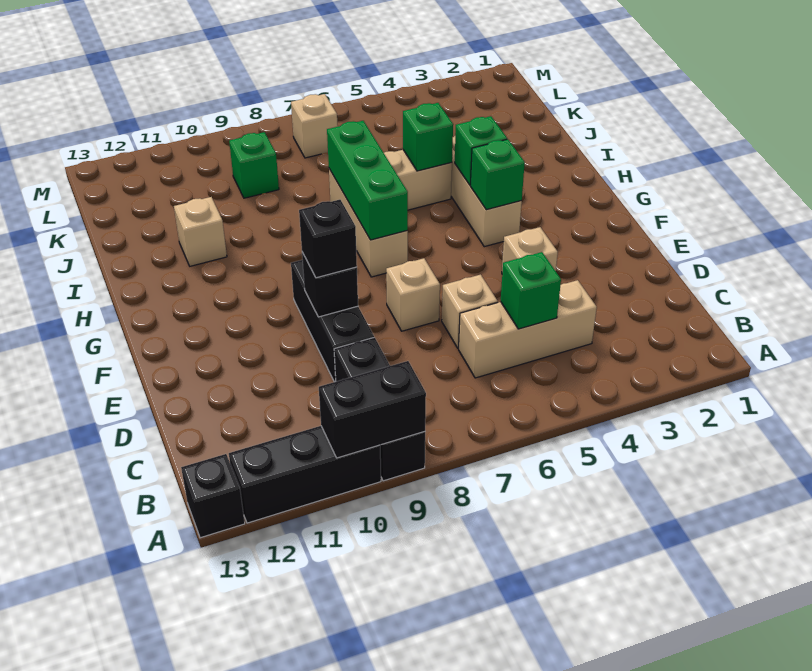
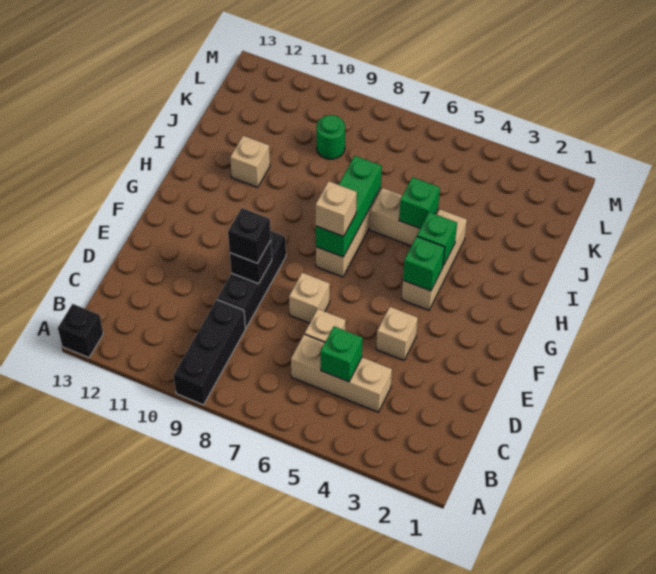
black 1x2 brick [319,361,426,458] -> none
black 1x3 brick [229,426,381,523] -> none
green 1x1 brick [229,132,279,198] -> green 1x1 round brick [316,115,345,159]
tan 1x1 brick [291,94,338,158] -> tan 1x1 brick moved to [316,181,357,236]

